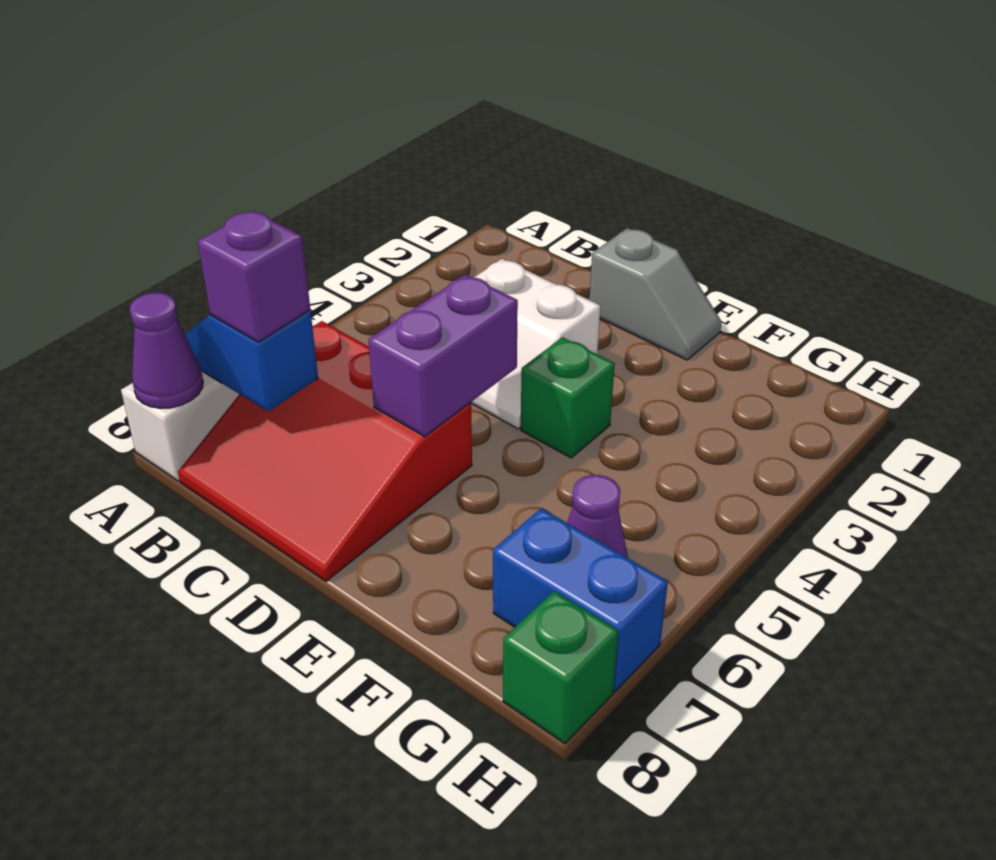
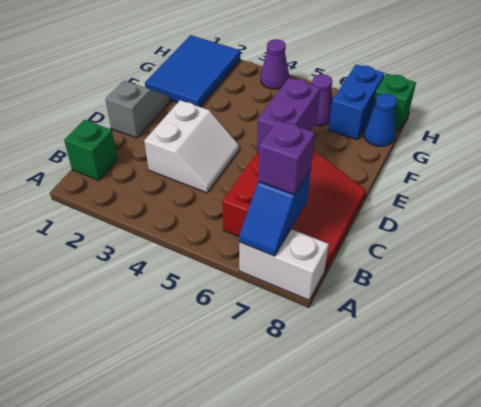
purple 1x1 cone [130,293,203,408] -> purple 1x1 cone moved to [261,39,289,89]
purple 1x2 brick [369,275,518,437] -> purple 1x2 brick turned to [257,78,320,153]
green 1x1 brick [521,337,615,458] -> green 1x1 brick moved to [64,120,118,180]
none -> blue 2x3 tile [145,35,240,107]
none -> blue 1x1 cone [363,94,397,146]

